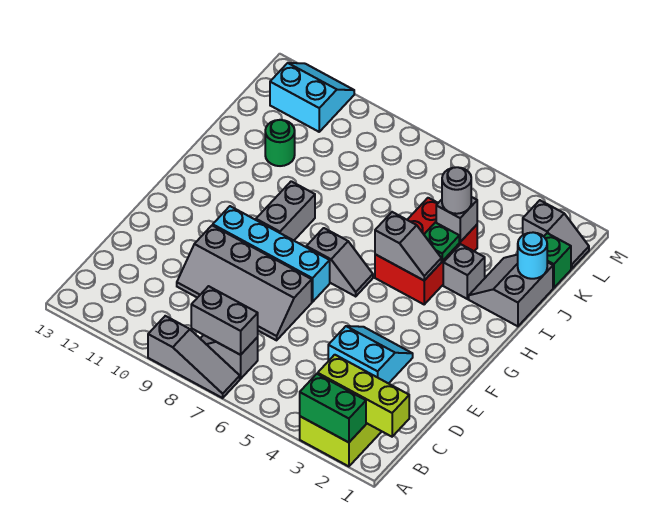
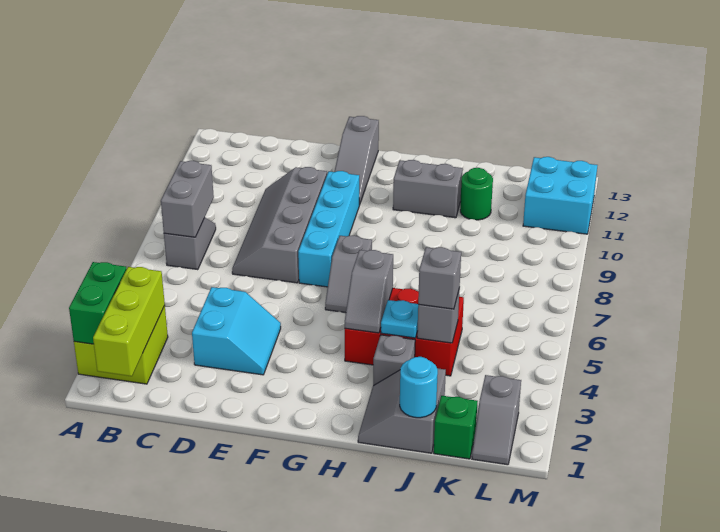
grey 1x3 slope [148,316,240,398] -> grey 1x3 slope moved to [334,116,379,205]
grey 1x2 brick [256,181,315,240] -> grey 1x2 brick moved to [393,160,463,218]
grey 2x2 slope [469,255,553,326] -> grey 2x2 slope turned to [358,368,446,453]
green 1x1 plate [424,222,459,261] -> cyan 1x1 plate [381,300,419,338]
grey 1x1 round brick [442,167,471,214] -> grey 1x1 brick [418,247,461,309]
cyan 2x2 slope [270,63,354,132] -> cyan 2x2 brick [523,157,597,234]

